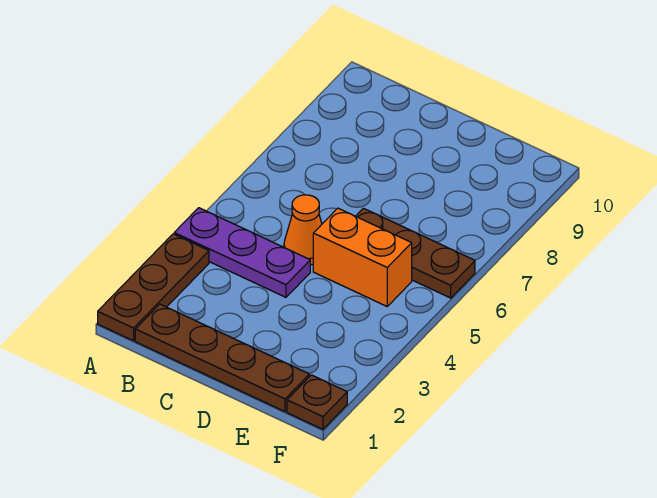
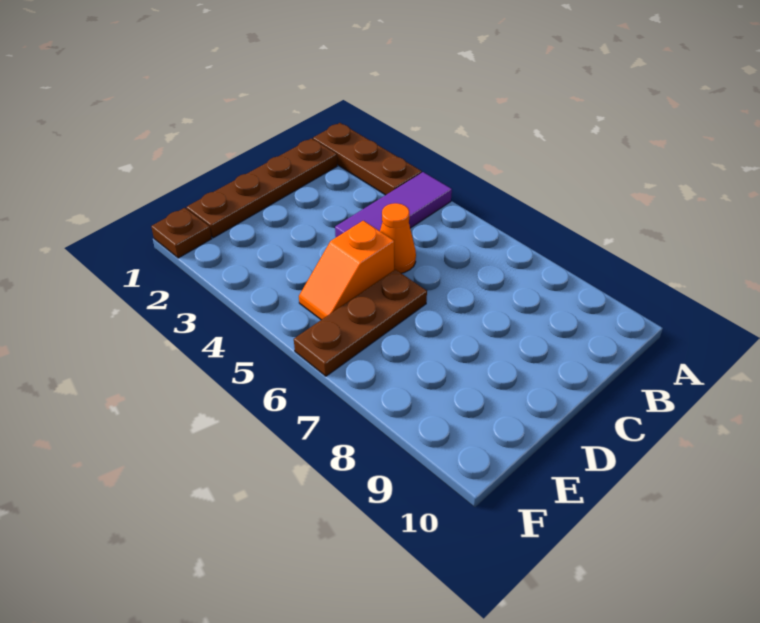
purple 1x3 plate [174,208,310,297] -> purple 1x3 tile [335,172,452,237]
orange 1x2 brick [313,208,412,306] -> orange 1x2 slope [299,221,394,320]

